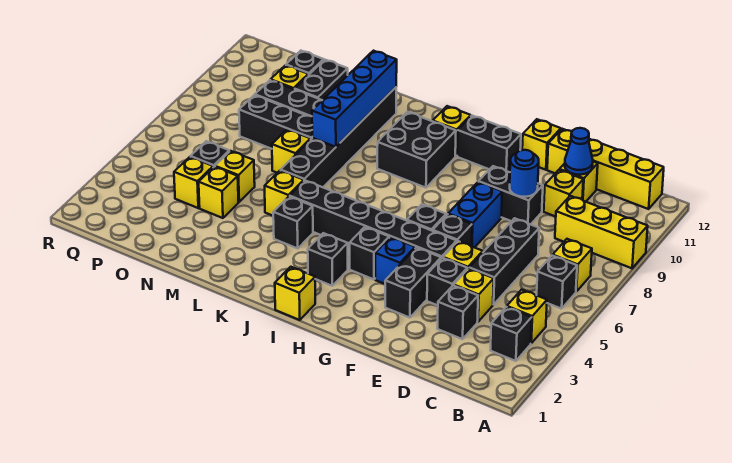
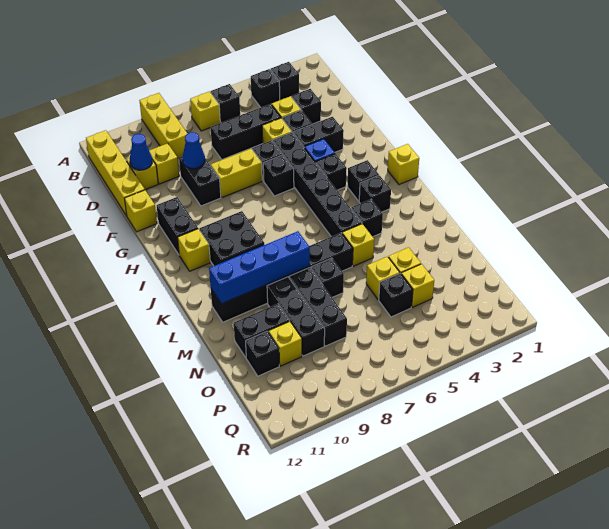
yellow 1x1 brick [507,290,547,343] -> black 1x1 brick [251,69,280,107]
blue 1x1 round brick [510,150,539,197] -> blue 1x1 cone [183,132,205,169]
blue 1x2 brick [448,182,502,248] -> yellow 1x2 brick [211,148,262,197]
none -> black 1x1 brick [359,175,391,212]
yellow 1x1 brick [272,129,310,173] -> black 1x1 brick [311,258,344,297]

